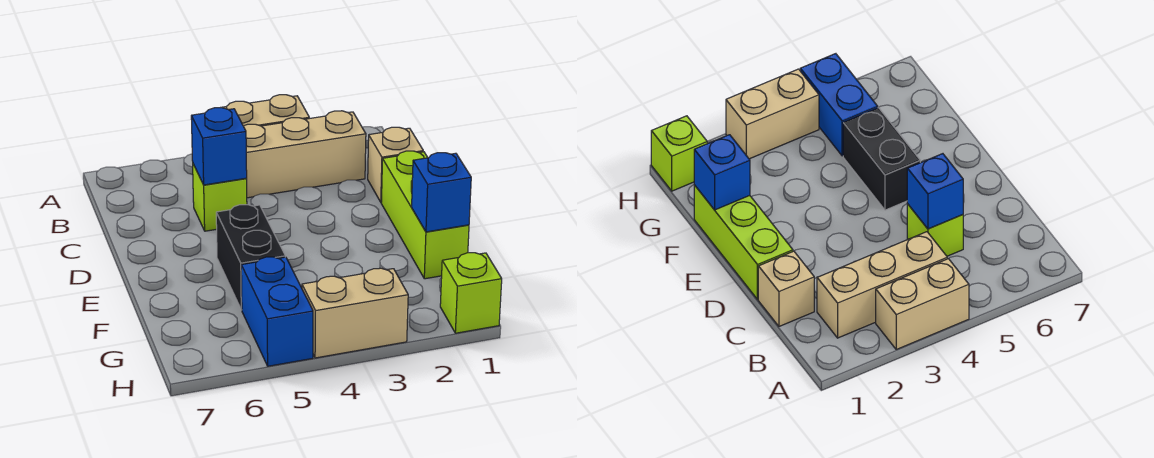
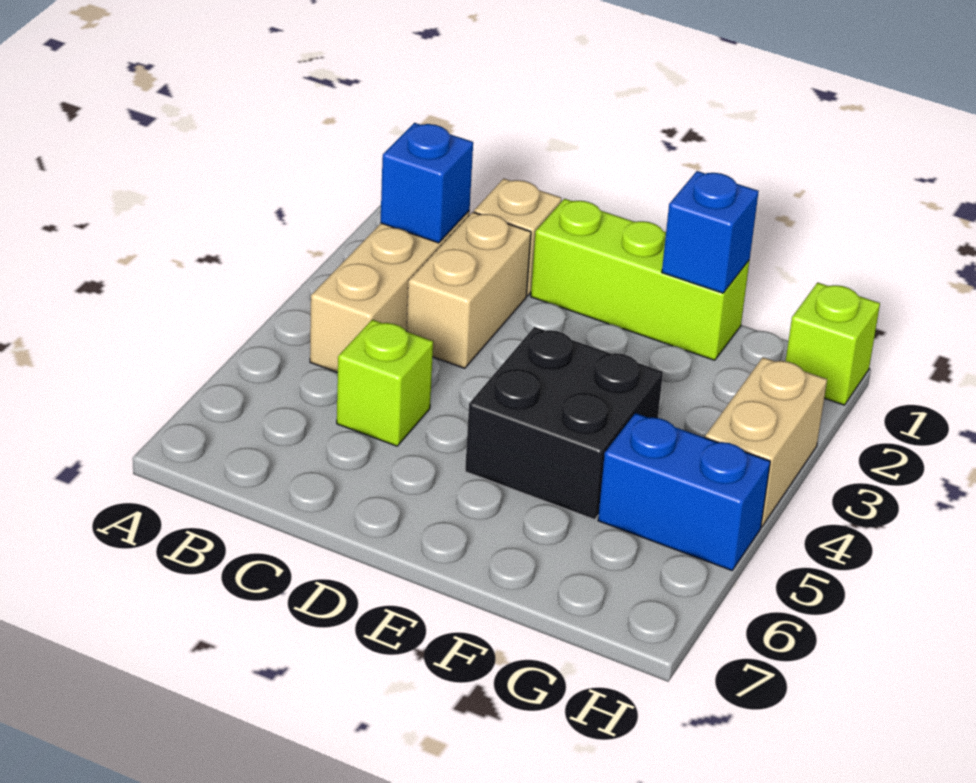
tan 1x2 brick [221,95,309,126] -> tan 1x2 brick moved to [406,212,531,368]
blue 1x1 brick [191,108,247,185] -> blue 1x1 brick moved to [380,123,473,243]
black 1x2 brick [216,205,285,310] -> black 2x2 brick [465,327,663,520]

